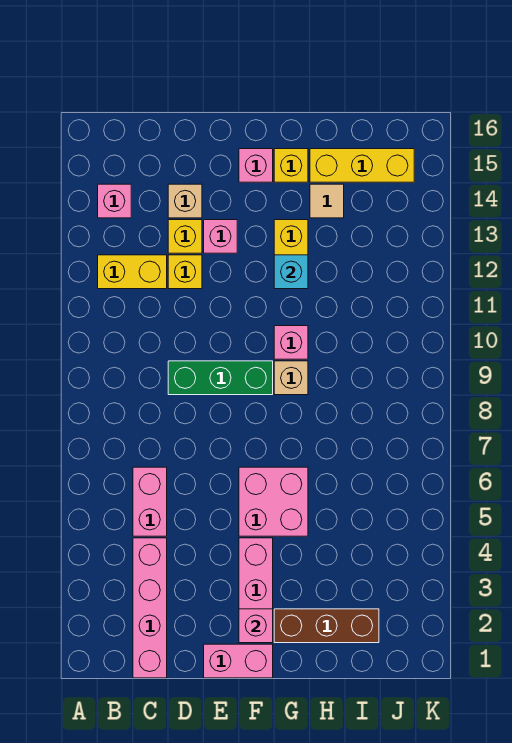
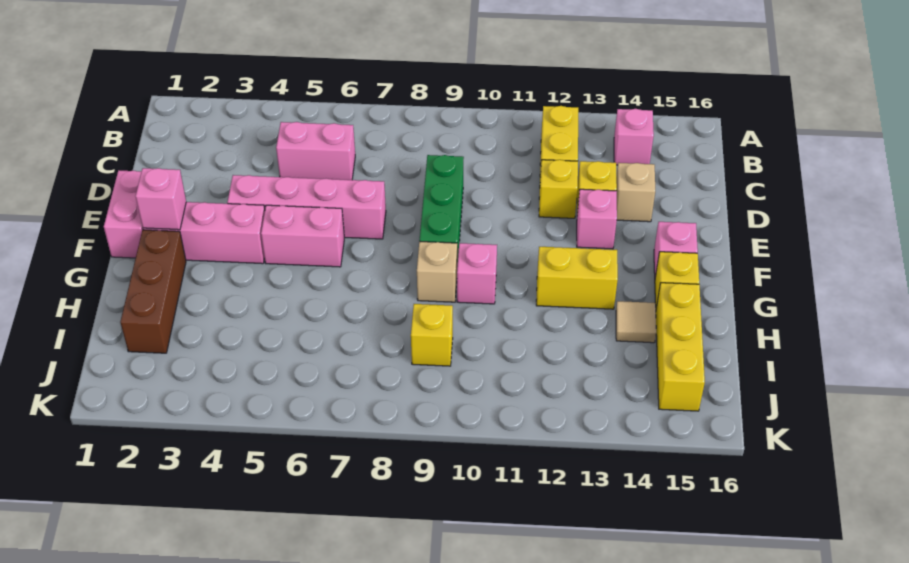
pink 1x4 brick [133,538,167,678] -> pink 1x4 brick moved to [227,175,386,239]
pink 2x2 brick [239,467,308,536] -> pink 1x2 brick [261,205,344,267]
cyan 1x1 brick [274,255,308,289] -> none
none -> yellow 1x1 brick [411,304,453,366]

